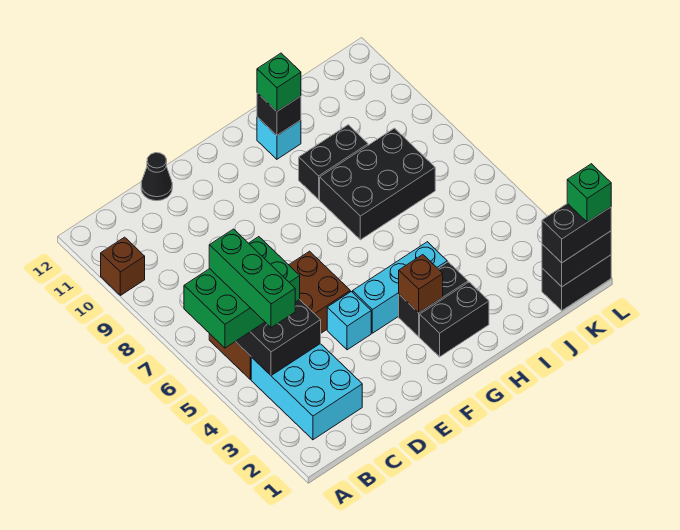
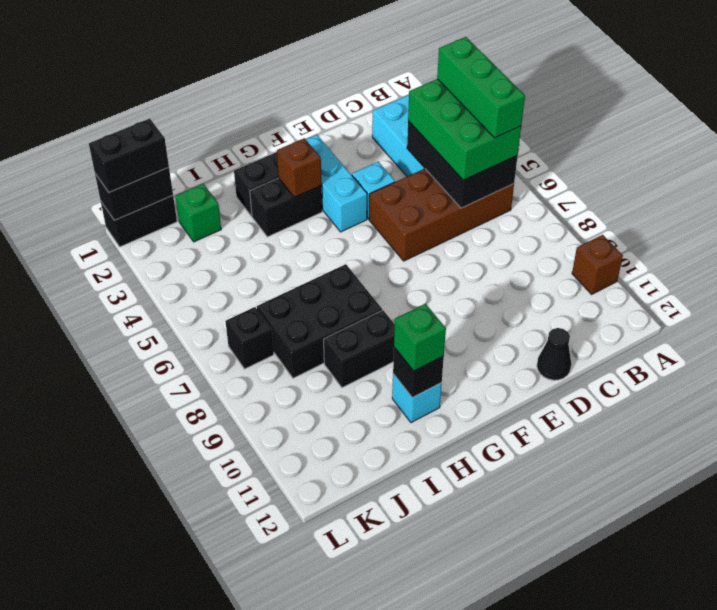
green 2x3 brick [184,237,300,348] -> green 2x3 brick turned to [408,79,521,180]
cyan 1x3 brick [353,242,447,333] -> cyan 1x3 brick turned to [306,135,367,232]
none -> black 1x1 brick [225,307,274,369]
green 1x1 brick [567,164,611,222] -> green 1x1 brick moved to [175,184,221,242]

